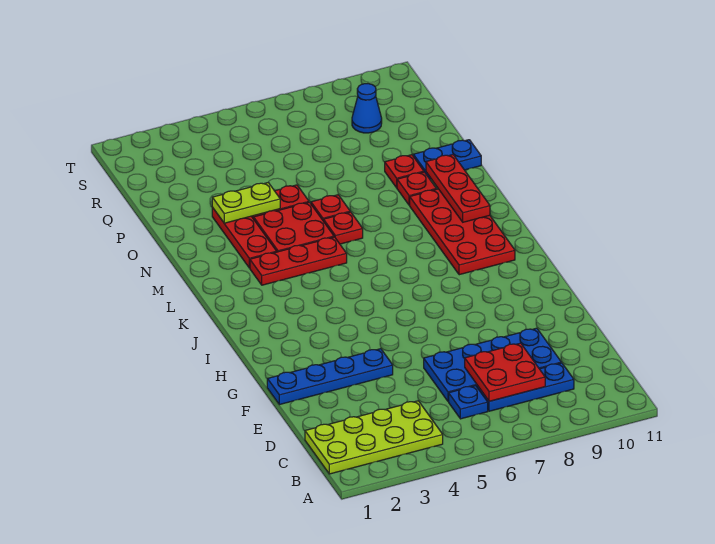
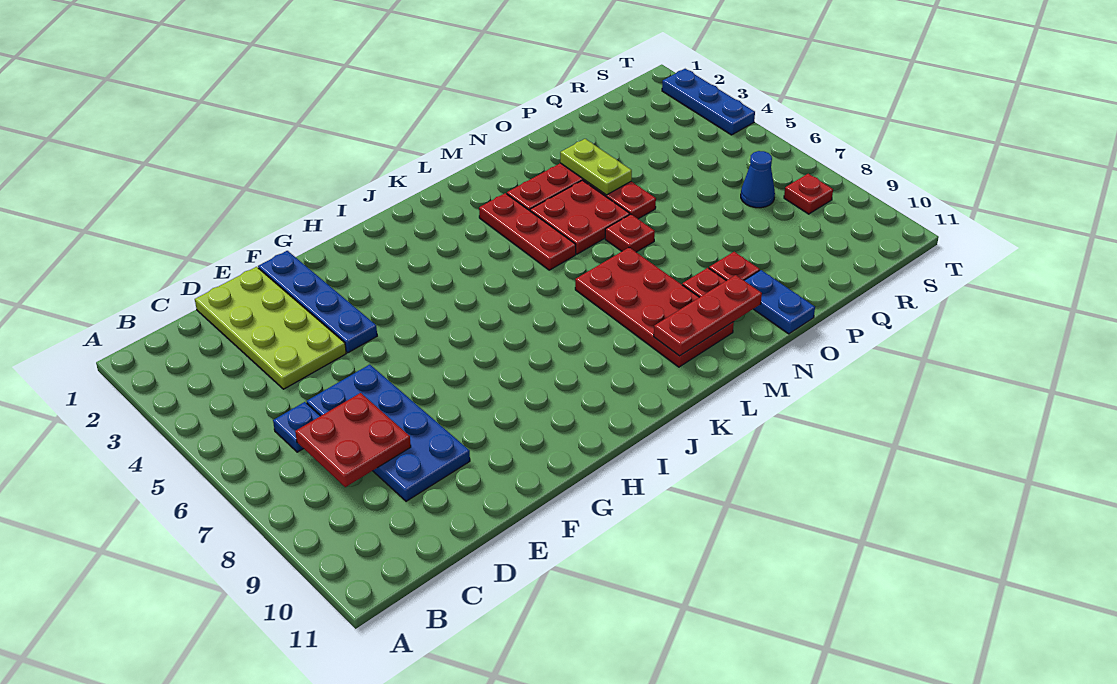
lime 2x4 plate [305,401,443,474] -> lime 2x4 plate moved to [195,267,346,389]
blue 1x3 plate [477,363,574,411] -> blue 1x3 plate moved to [662,69,755,135]
red 2x4 plate [410,189,515,275] -> red 2x4 plate turned to [575,247,734,367]
red 1x1 plate [323,212,363,244] -> red 1x1 plate moved to [784,174,833,214]
blue 1x1 cone [352,84,382,133] -> blue 1x1 cone moved to [741,151,775,208]

